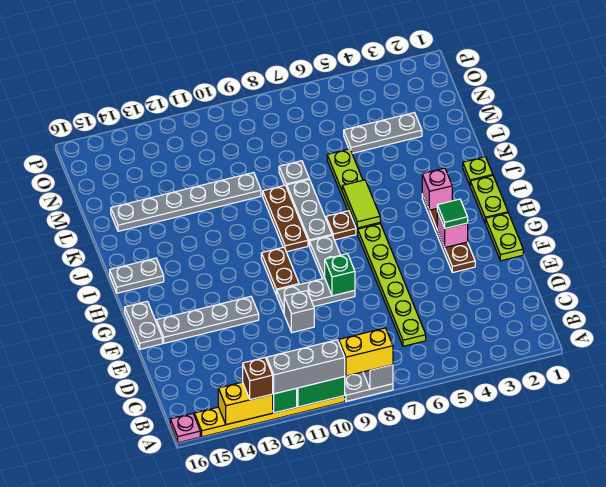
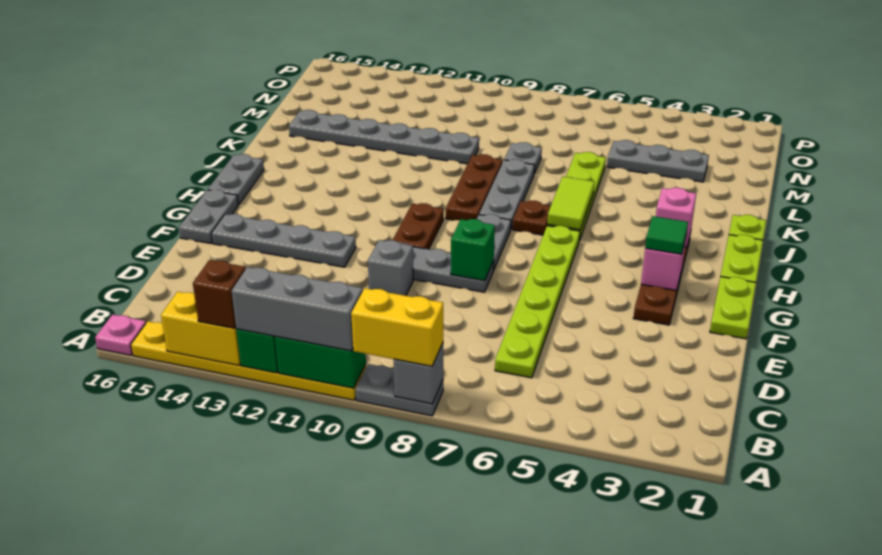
grey 1x2 plate [110,258,164,293] -> grey 1x2 plate turned to [208,154,264,205]

